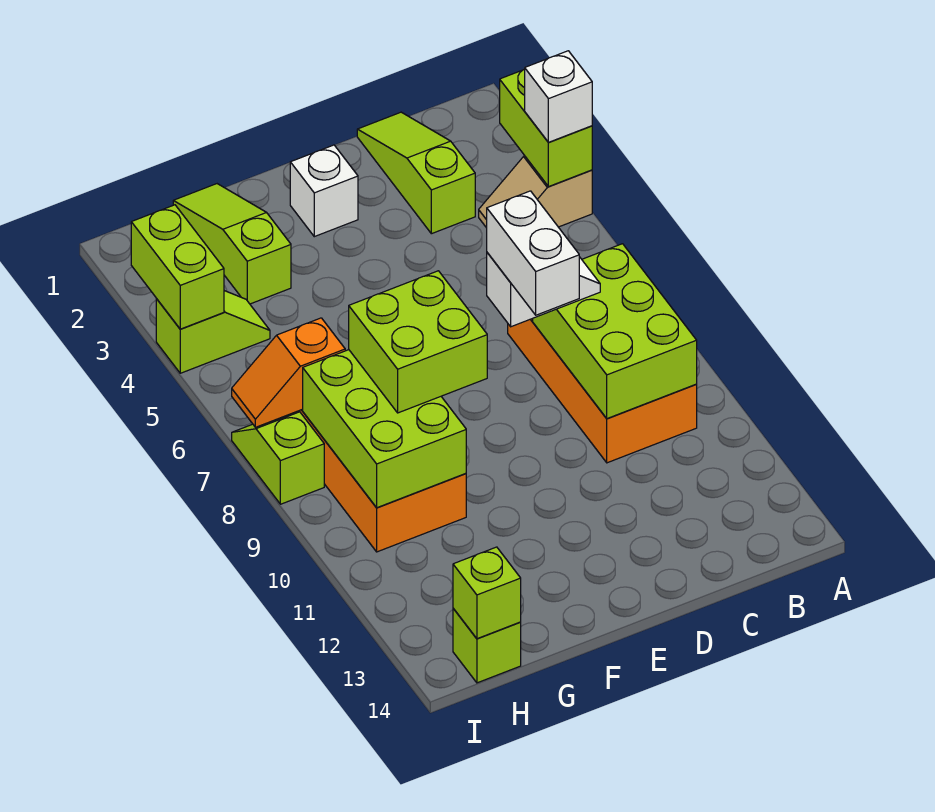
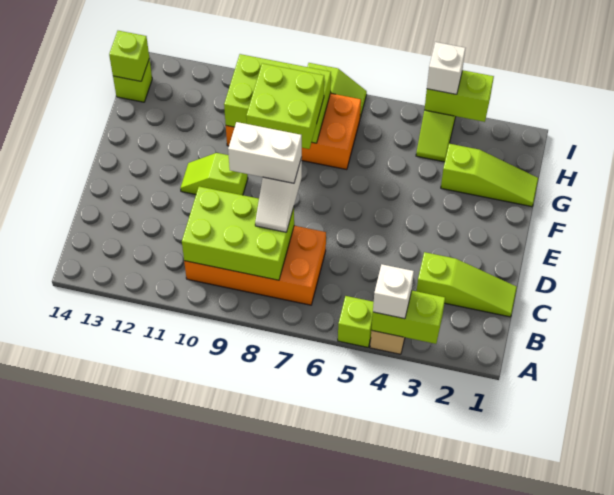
none -> lime 1x1 brick [338,296,374,347]
white 1x1 brick [290,145,358,237] -> white 1x1 brick moved to [427,42,465,94]
none -> lime 1x2 slope [180,153,248,195]
orange 1x2 slope [232,318,345,427] -> none

